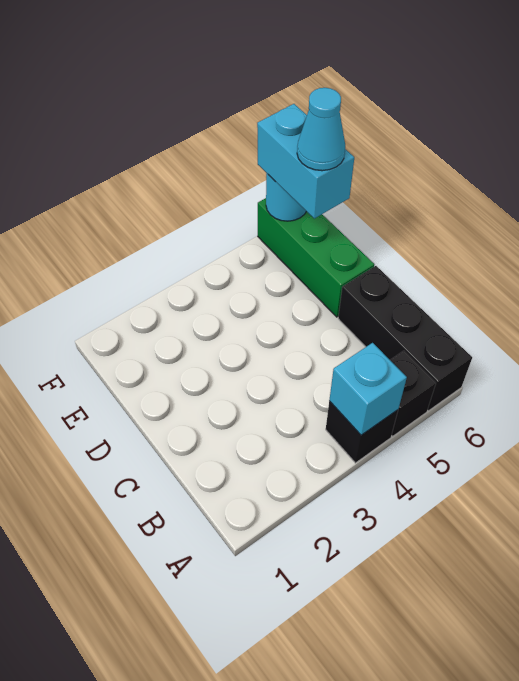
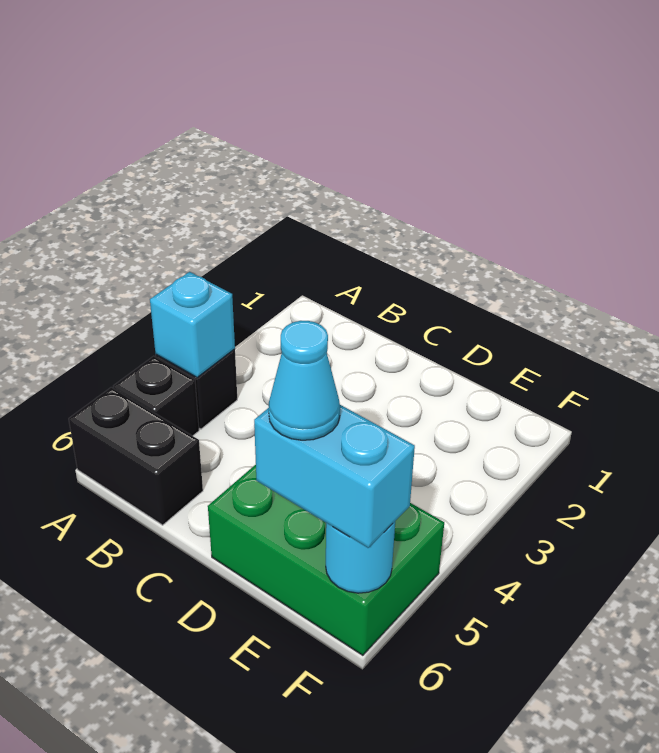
black 1x3 brick [338,266,472,411] -> black 1x2 brick [69,387,203,525]
green 1x3 brick [258,198,374,317] -> green 2x3 brick [208,465,444,655]

